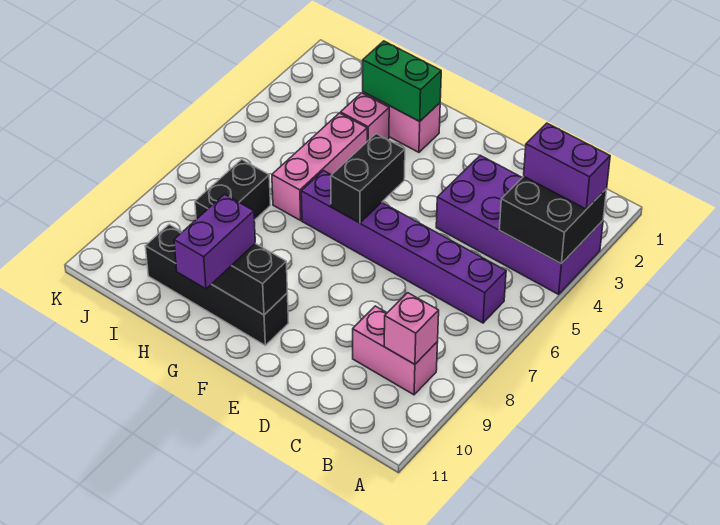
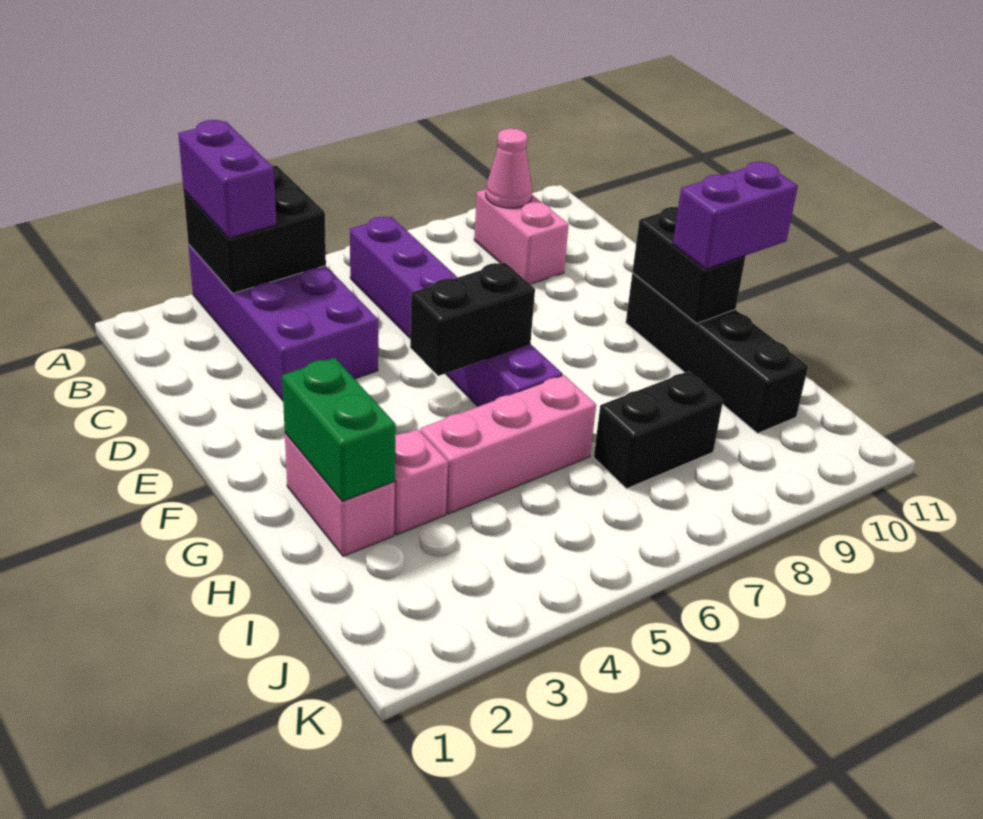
pink 1x1 brick [384,293,439,364] -> pink 1x1 cone [486,128,532,208]

